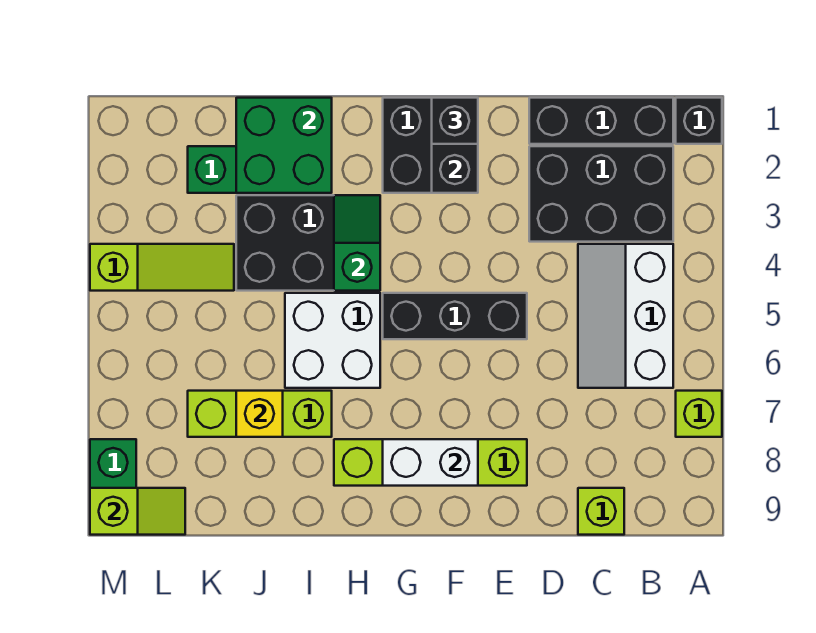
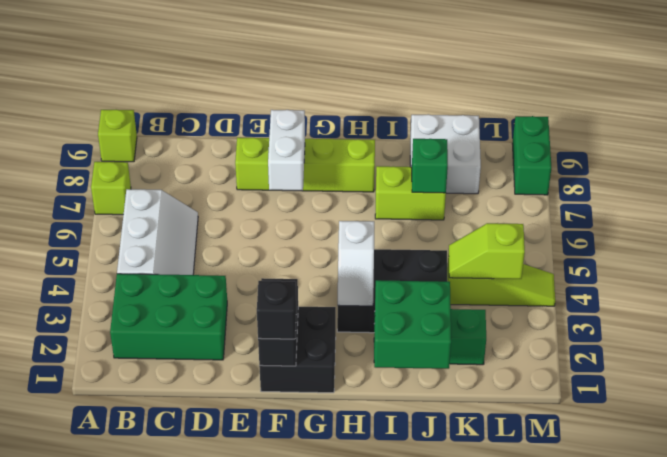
black 1x1 brick [676,98,722,144] -> none
black 1x3 brick [529,98,673,144] -> none
black 2x3 brick [529,146,673,242] -> green 2x3 brick [110,274,227,360]
lime 1x1 brick [578,488,624,535] -> lime 1x1 brick moved to [98,109,137,162]
black 1x3 brick [383,293,527,339] -> none
white 1x2 brick [383,439,478,486] -> white 1x2 brick turned to [268,110,305,191]
green 1x2 slope [334,195,380,291] -> white 1x2 slope [338,221,374,306]
white 2x2 brick [285,293,380,388] -> white 2x2 brick moved to [410,114,481,194]
lime 1x3 brick [188,391,332,437] -> lime 1x2 brick [375,166,446,220]
yellow 1x1 brick [236,391,283,437] -> green 1x1 brick [412,139,448,193]
lime 1x3 slope [90,244,234,291] -> lime 1x3 slope turned to [447,254,555,306]
lime 1x2 slope [90,488,185,535] -> lime 1x2 slope moved to [449,223,525,279]

